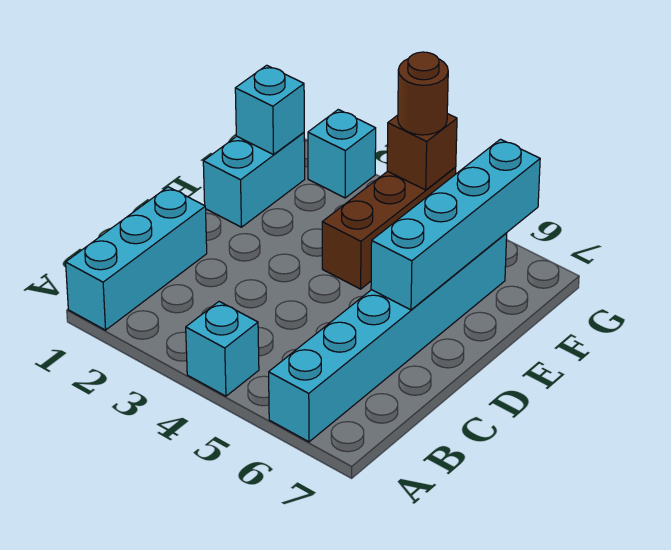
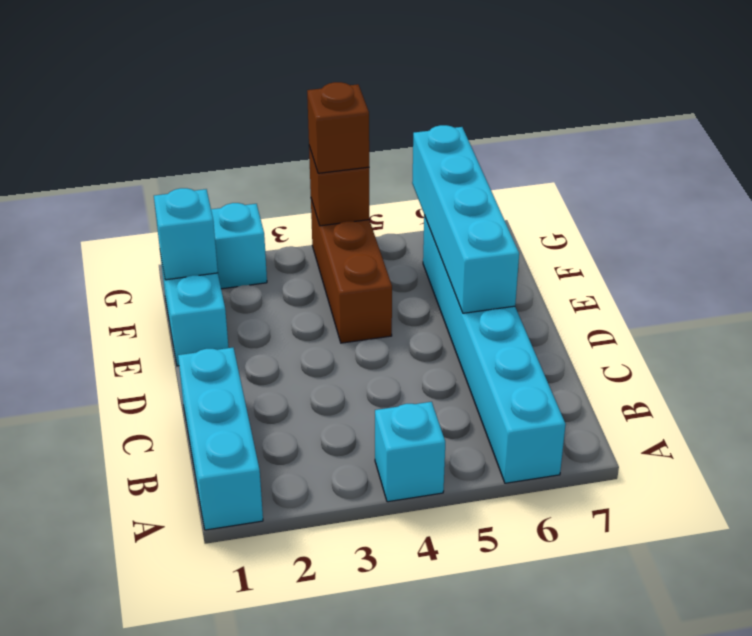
brown 1x1 round brick [398,52,448,135] -> brown 1x1 brick [307,82,369,173]

